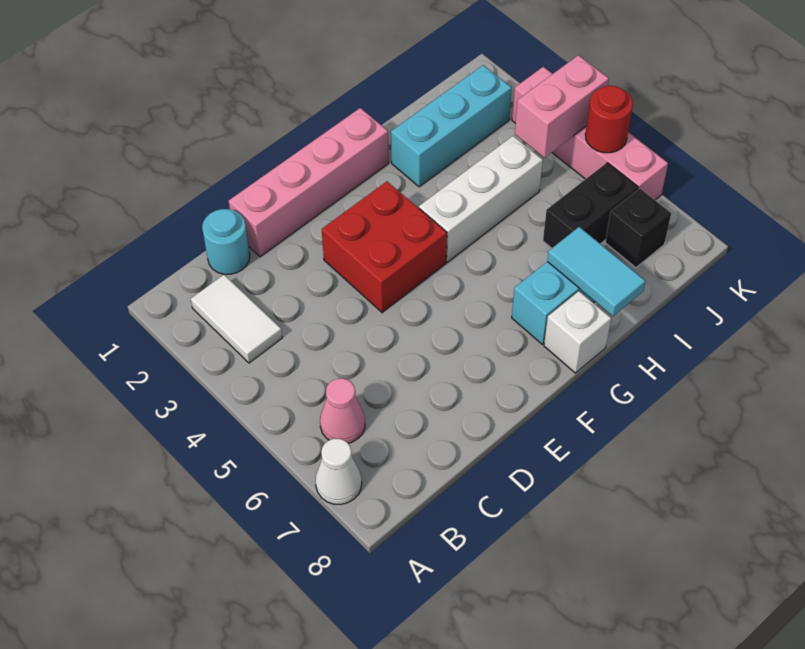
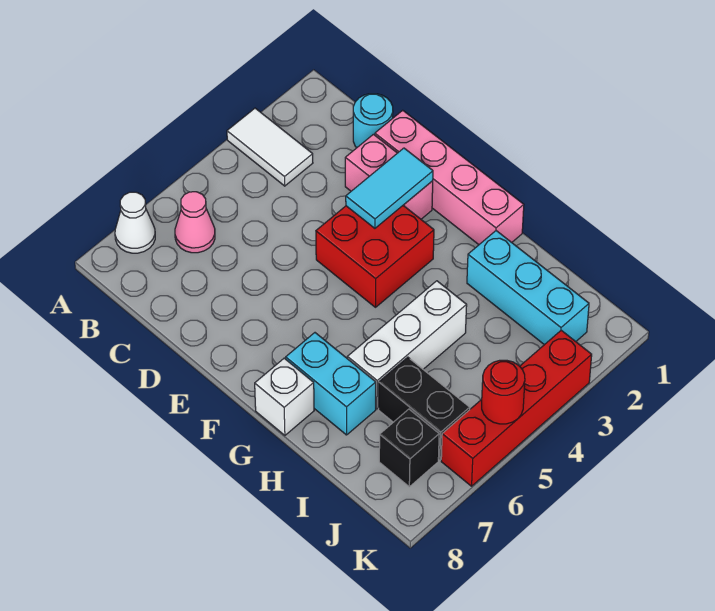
white 1x2 tile [191,275,282,363] -> white 1x2 tile turned to [227,108,313,186]
white 1x3 brick [419,136,543,262] -> white 1x3 brick turned to [347,281,467,409]
cyan 1x2 tile [547,227,646,316] -> cyan 1x2 tile moved to [346,148,433,228]
pink 1x2 brick [515,55,609,158] -> pink 1x2 brick moved to [345,134,433,219]
pink 1x4 brick [512,67,668,200] -> red 1x4 brick [441,330,592,486]

